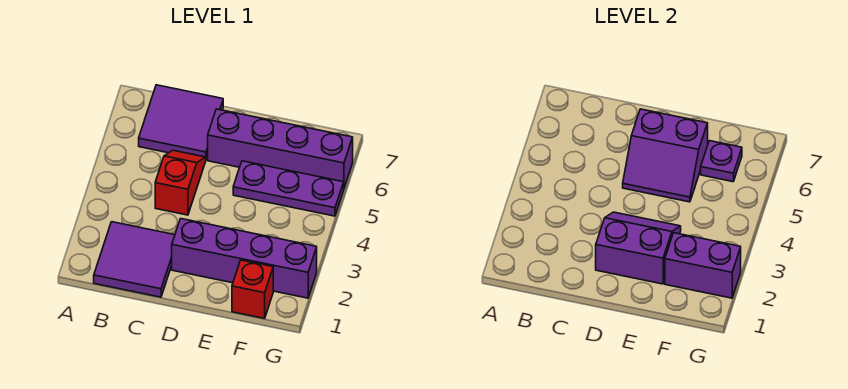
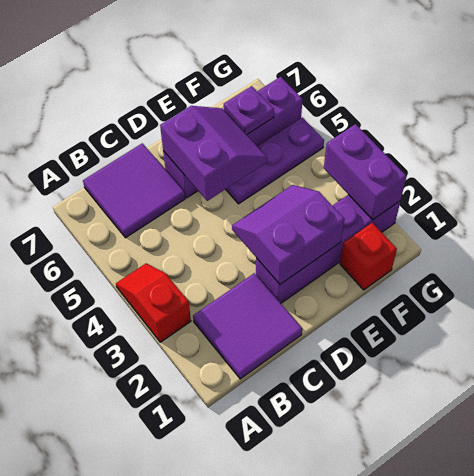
red 1x2 slope [155,150,206,215] -> red 1x2 slope moved to [116,263,191,342]
purple 2x2 slope [623,109,708,202] -> purple 2x2 slope turned to [160,106,267,201]
purple 1x2 brick [665,233,741,298] -> purple 1x2 brick turned to [324,124,407,220]

